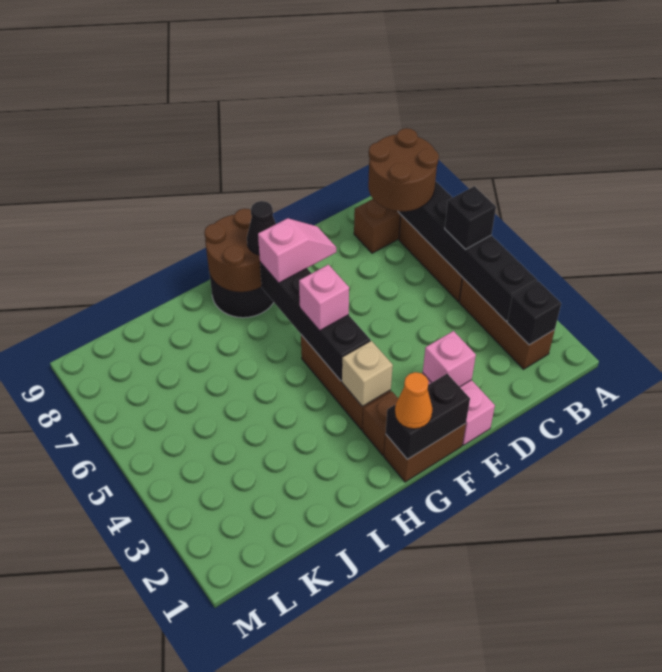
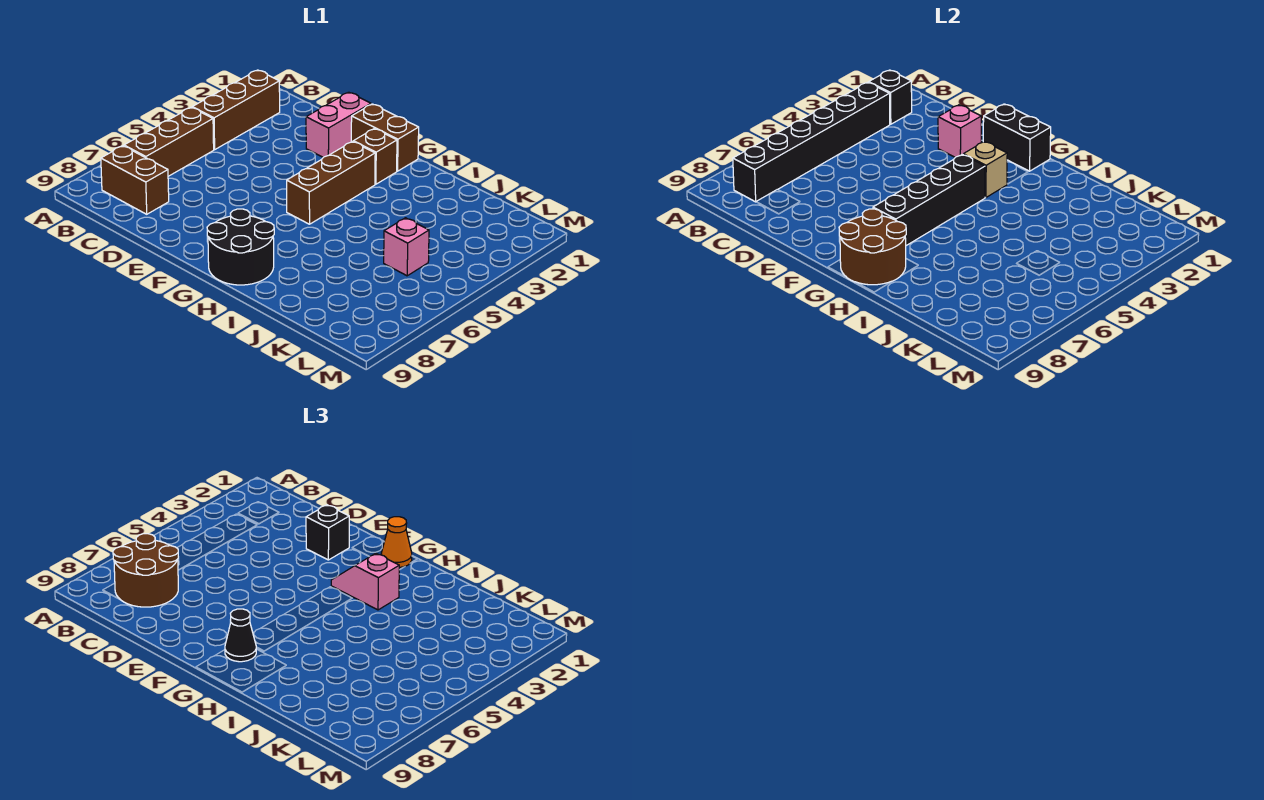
black 1x1 brick [445,186,496,249] -> black 1x1 brick moved to [306,505,349,560]
pink 1x2 slope [258,218,336,283] -> pink 1x2 slope moved to [331,553,399,610]
pink 1x1 brick [299,265,349,330] -> pink 1x1 brick moved to [384,218,429,276]

